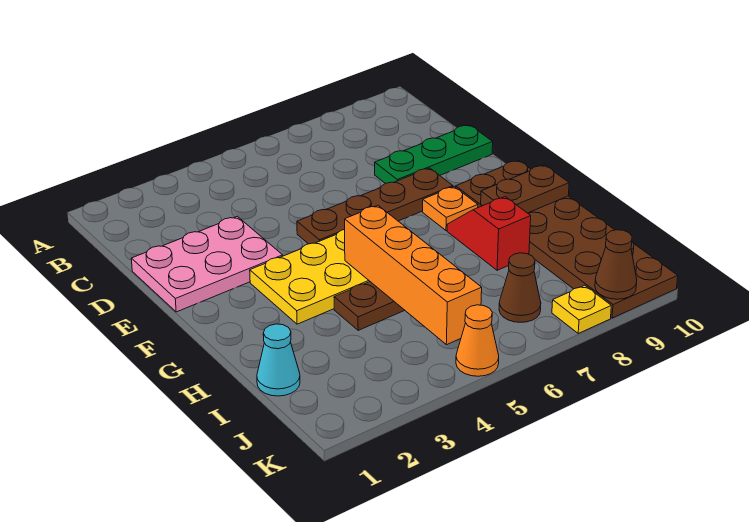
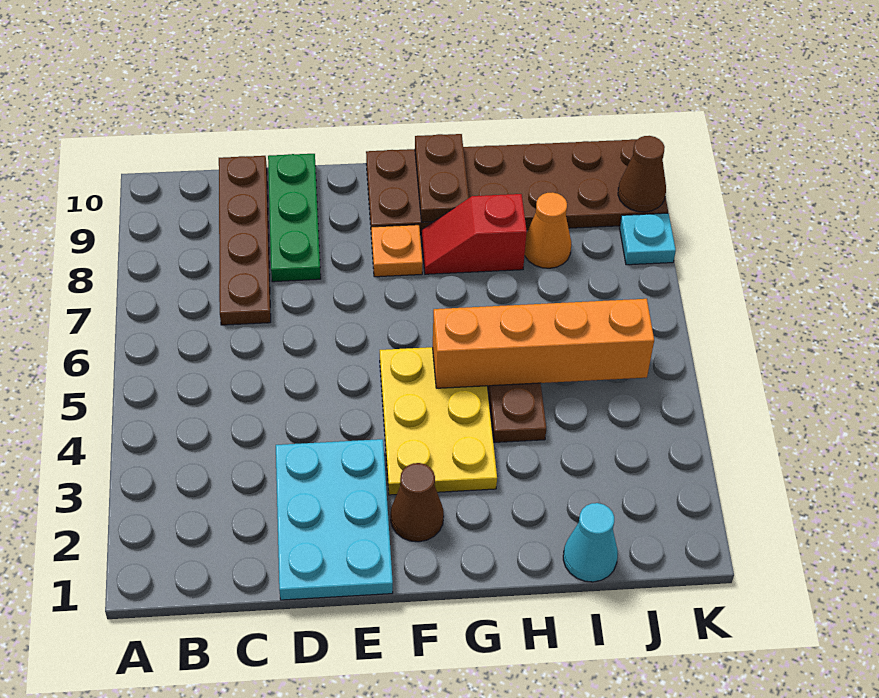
pink 2x3 plate [131,216,283,312] -> cyan 2x3 plate [276,439,393,600]
brown 1x4 plate [297,168,453,244] -> brown 1x4 plate moved to [219,156,271,325]
brown 1x1 cone [499,253,541,322] -> brown 1x1 cone moved to [390,463,444,542]
orange 1x1 cone [456,305,499,376] -> orange 1x1 cone moved to [525,192,571,268]
yellow 1x1 plate [552,285,611,333] -> cyan 1x1 plate [620,213,676,265]

